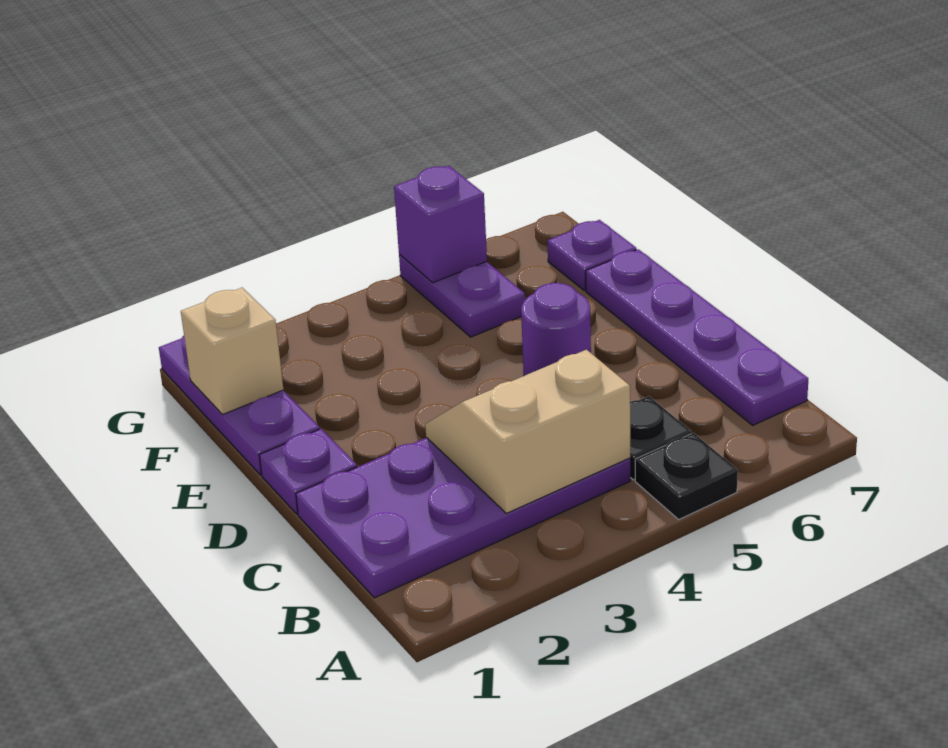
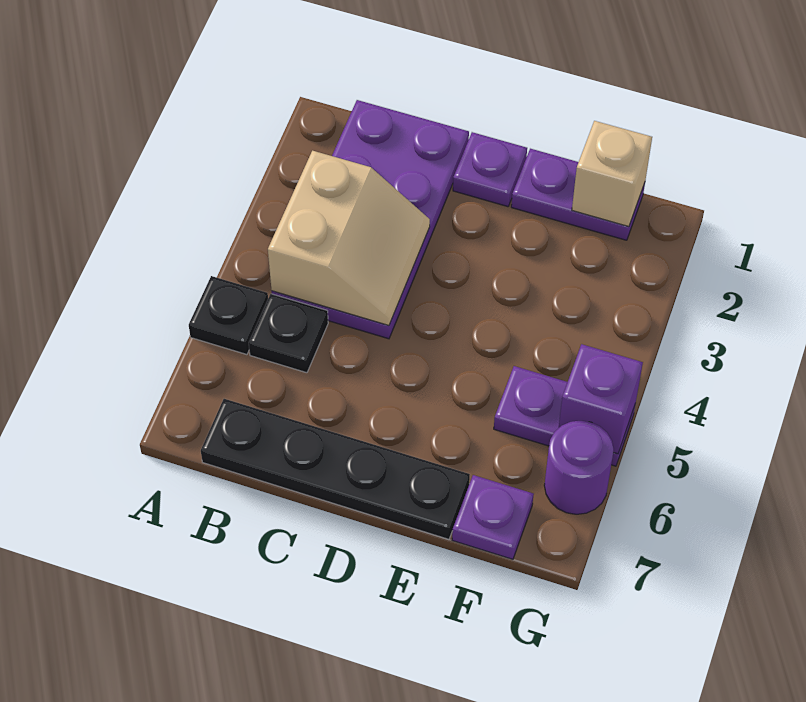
purple 1x4 plate [586,249,808,425] -> black 1x4 plate [201,399,470,539]
purple 1x1 round brick [521,283,591,376] -> purple 1x1 round brick moved to [544,421,614,514]
purple 1x3 plate [159,336,320,475] -> purple 1x2 plate [511,149,645,240]

